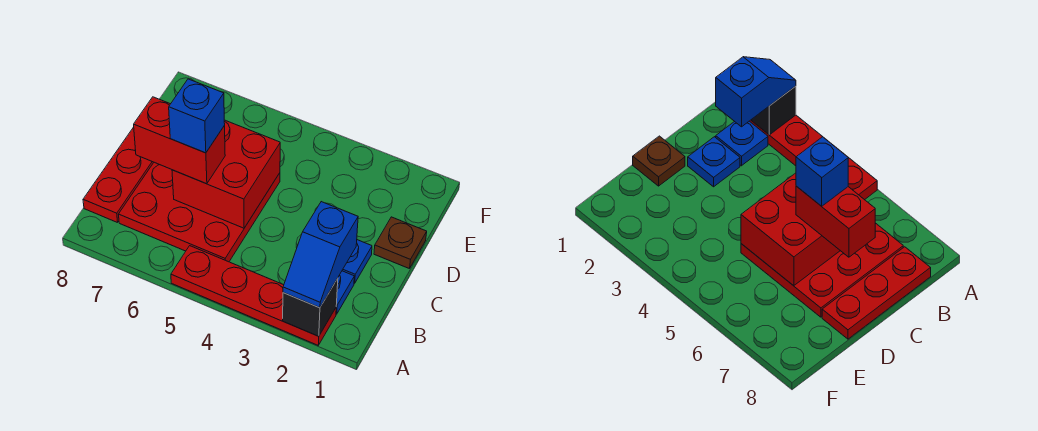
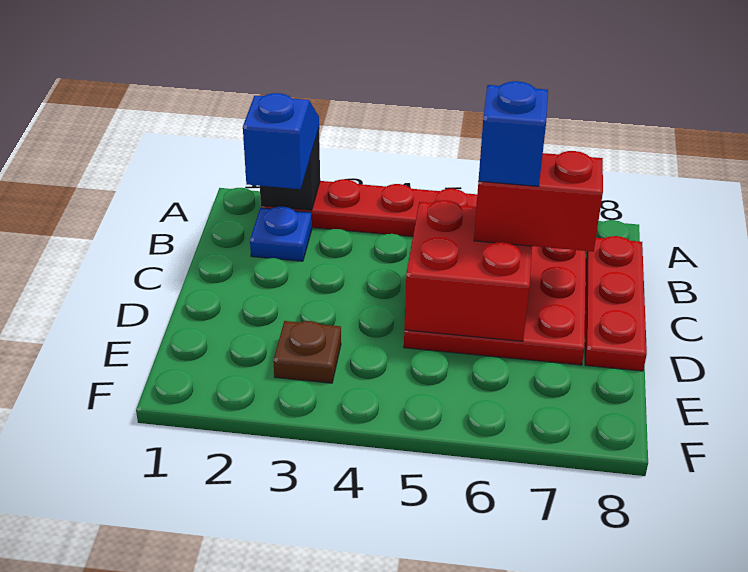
blue 1x1 plate [342,240,372,283] -> none
brown 1x1 plate [374,217,427,269] -> brown 1x1 plate moved to [273,321,341,383]

